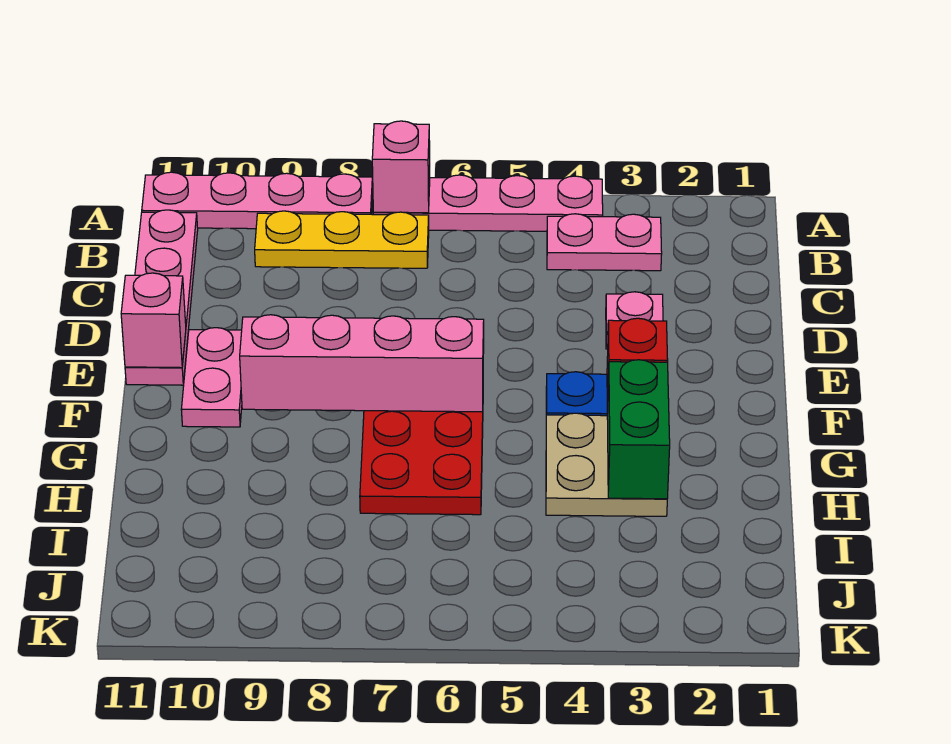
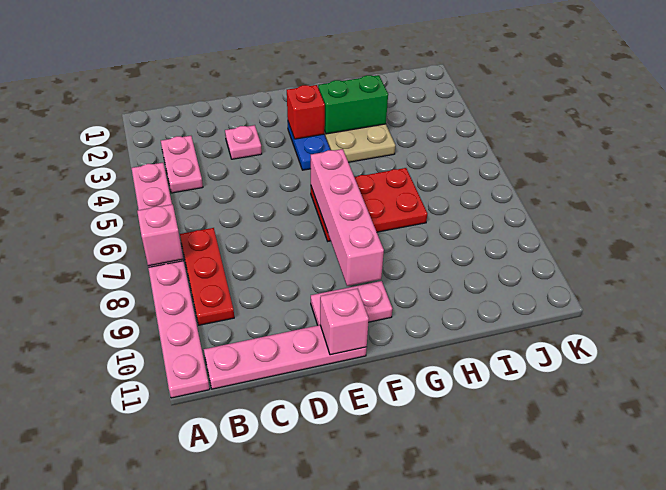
yellow 1x3 plate [255,211,429,268] -> red 1x3 plate [180,228,234,325]

